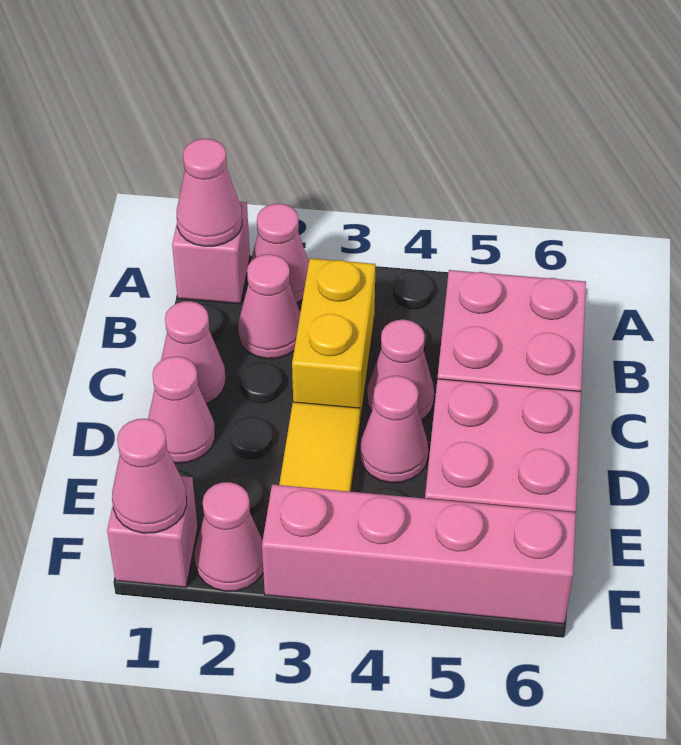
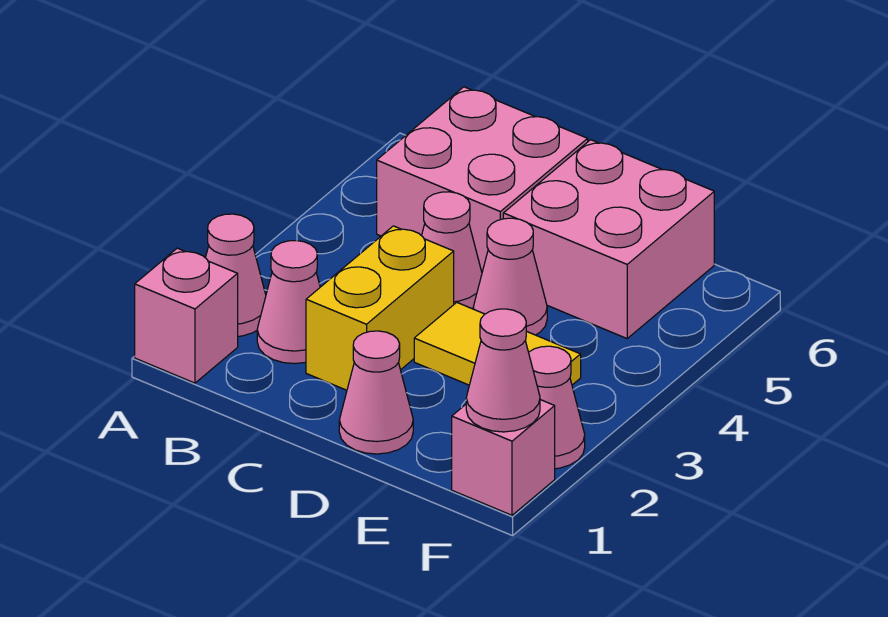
pink 1x1 cone [177,139,242,246] -> none
yellow 1x2 brick [292,258,376,421] -> yellow 1x2 brick turned to [306,226,454,390]
pink 1x1 cone [161,301,226,404] -> none
pink 1x4 brick [262,484,576,624] -> none

